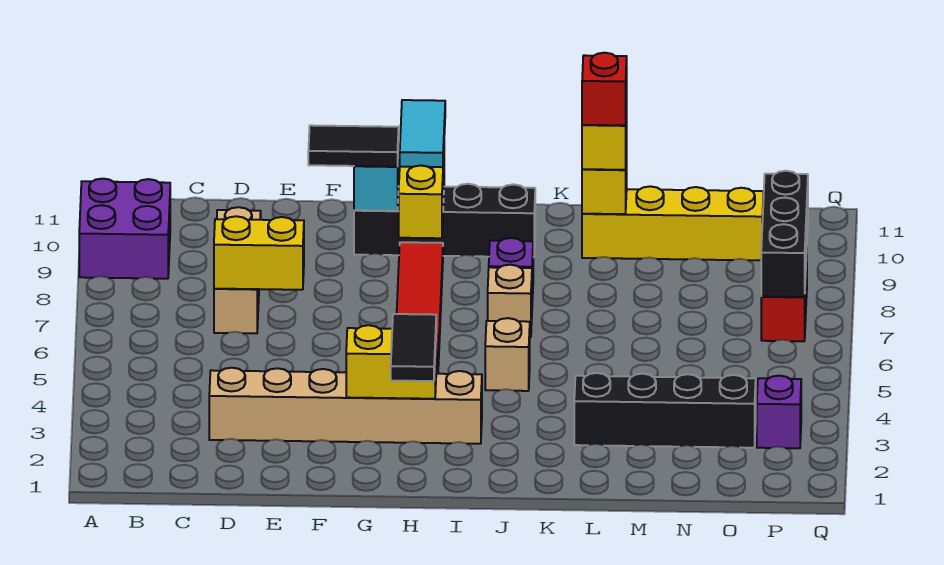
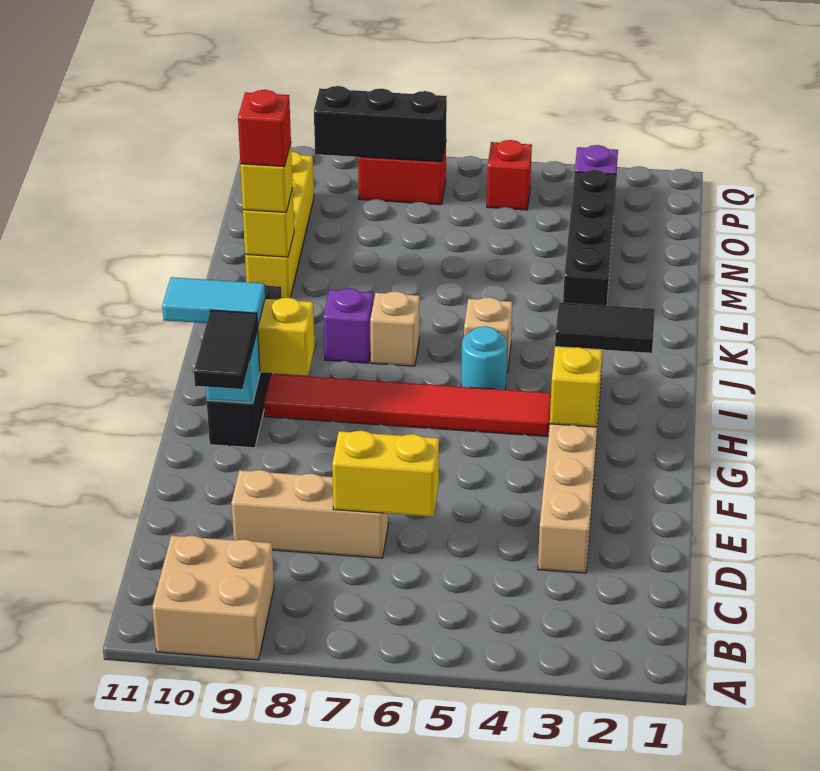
purple 2x2 brick [79,179,170,279] -> tan 2x2 brick [152,536,274,660]
yellow 1x2 brick [214,216,304,290] -> yellow 1x2 brick turned to [332,431,439,517]
none -> cyan 1x1 round brick [461,326,507,390]
none -> red 1x1 brick [487,140,532,210]

